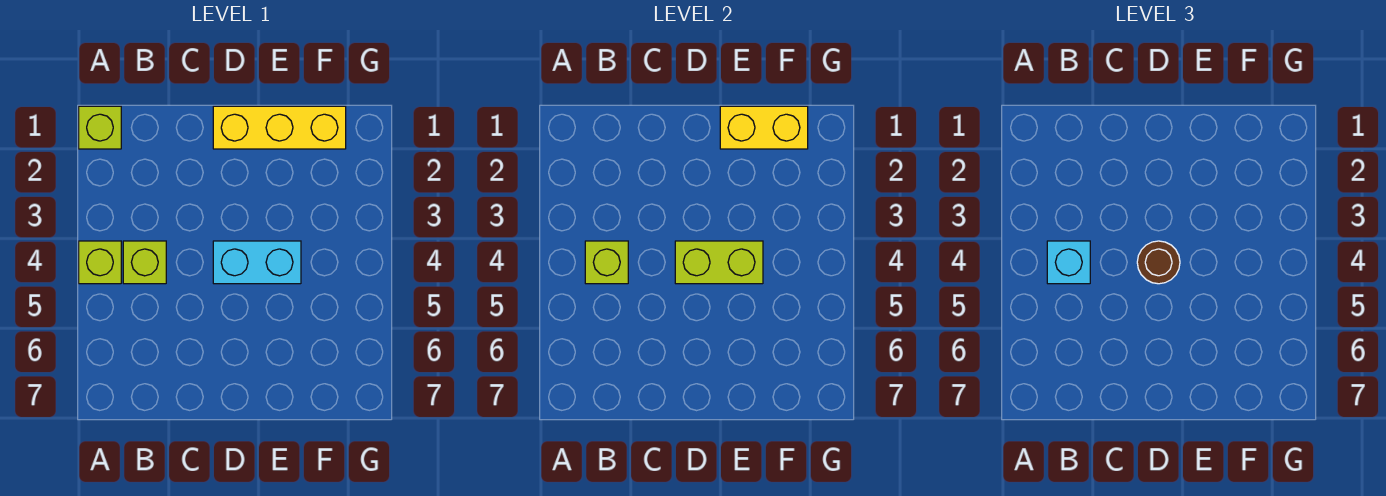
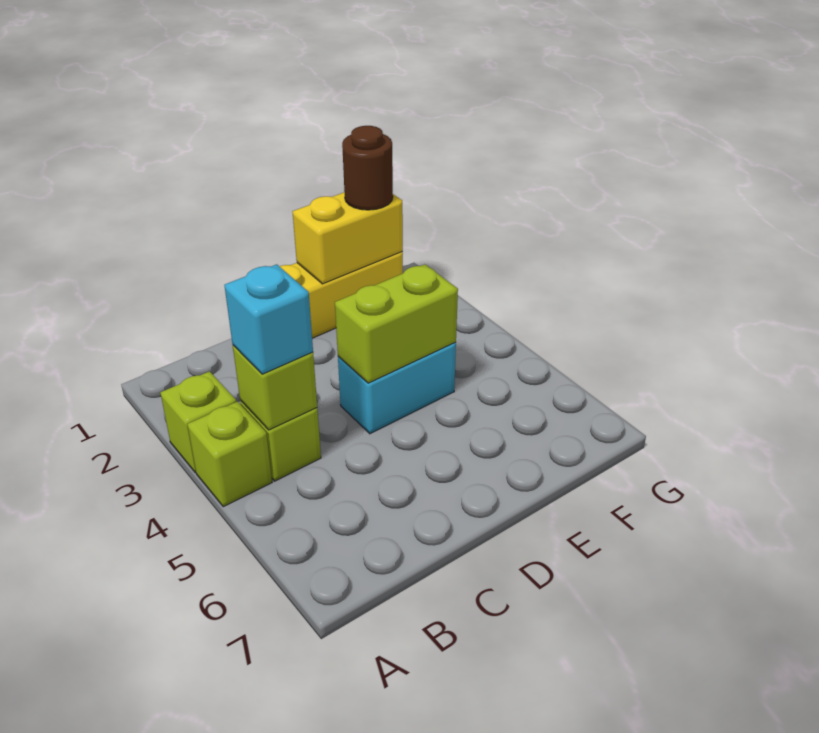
lime 1x1 brick [79,106,121,149] -> lime 1x1 brick moved to [160,371,236,473]
brown 1x1 round brick [1137,241,1180,284] -> brown 1x1 round brick moved to [342,126,393,210]

